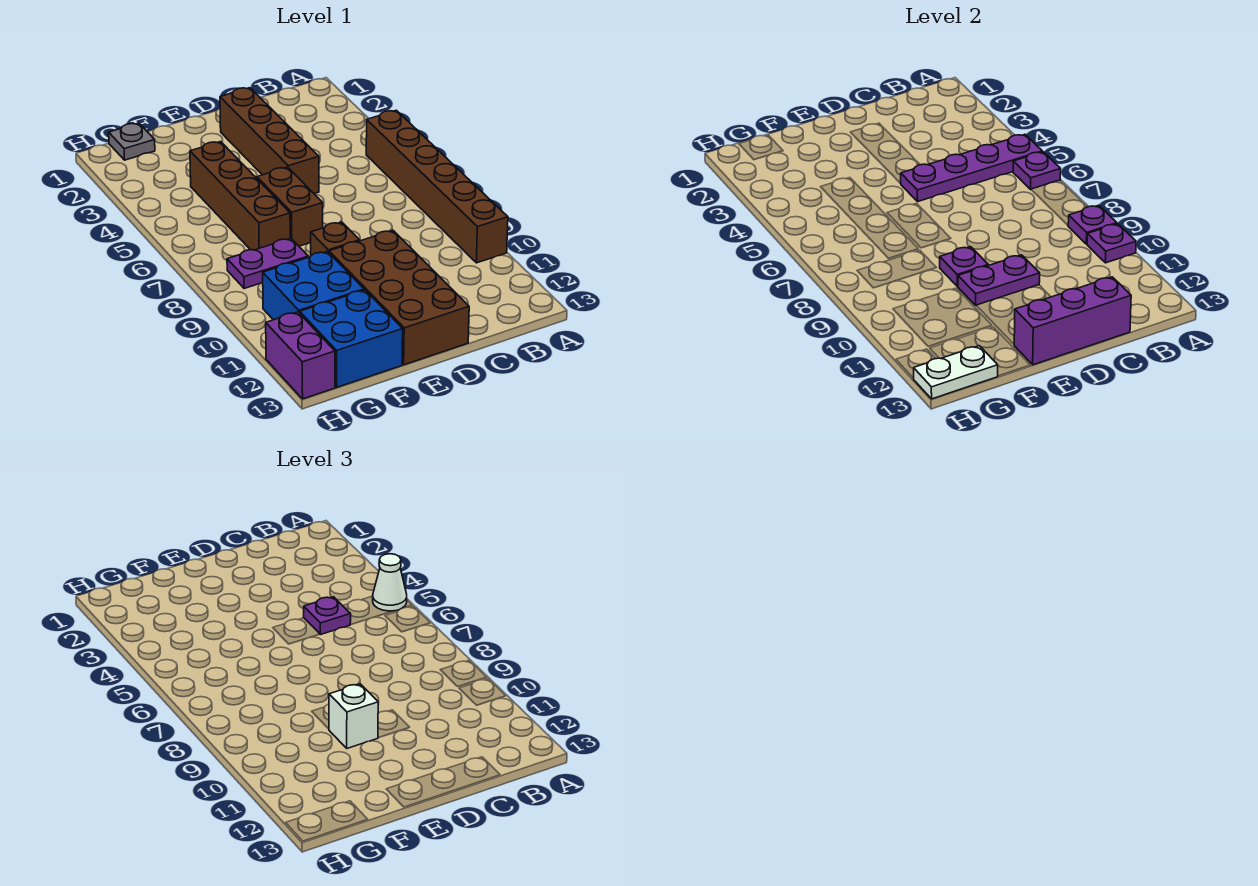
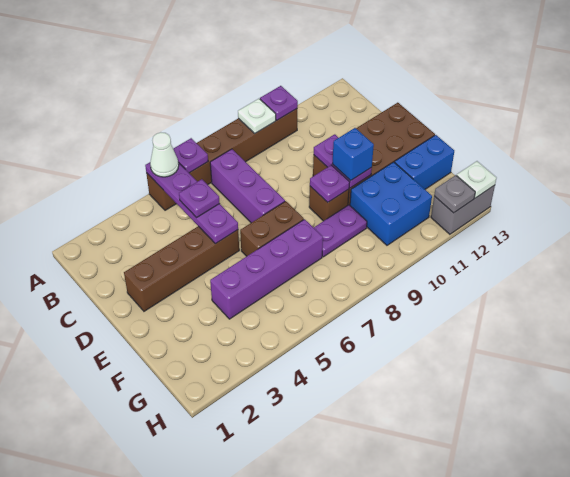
purple 1x1 plate [1068,205,1117,244] -> white 1x1 plate [238,99,276,133]
purple 1x3 brick [1014,277,1131,365] -> purple 1x3 brick moved to [210,149,285,223]
white 1x1 brick [329,684,378,748] -> blue 1x1 brick [332,128,374,181]
brown 1x4 brick [190,142,290,250] -> purple 1x4 brick [210,219,323,319]
purple 1x2 plate [227,238,308,288] -> purple 1x2 plate turned to [314,205,367,257]
blue 2x2 brick [300,290,403,388] -> blue 1x2 brick [395,135,454,189]
grey 1x1 plate [109,123,155,160] -> grey 1x1 plate moved to [434,175,475,213]
white 1x2 plate [913,346,998,399] -> white 1x1 plate [457,161,497,198]
purple 1x2 brick [266,312,335,399] -> grey 1x2 brick [431,185,495,234]

